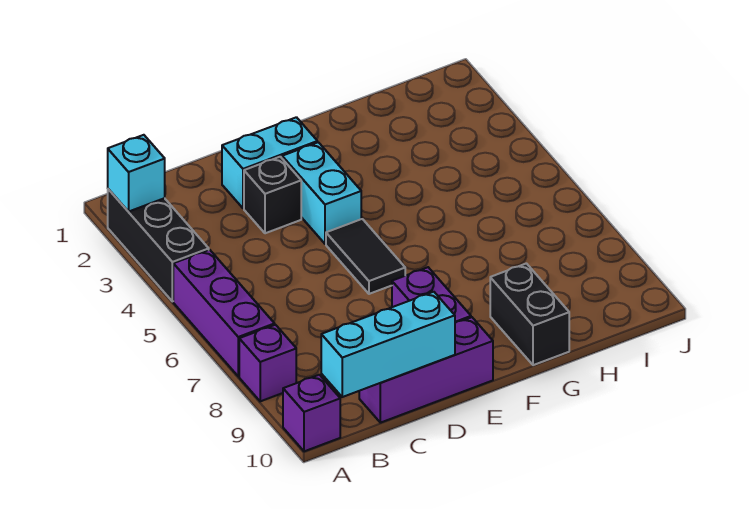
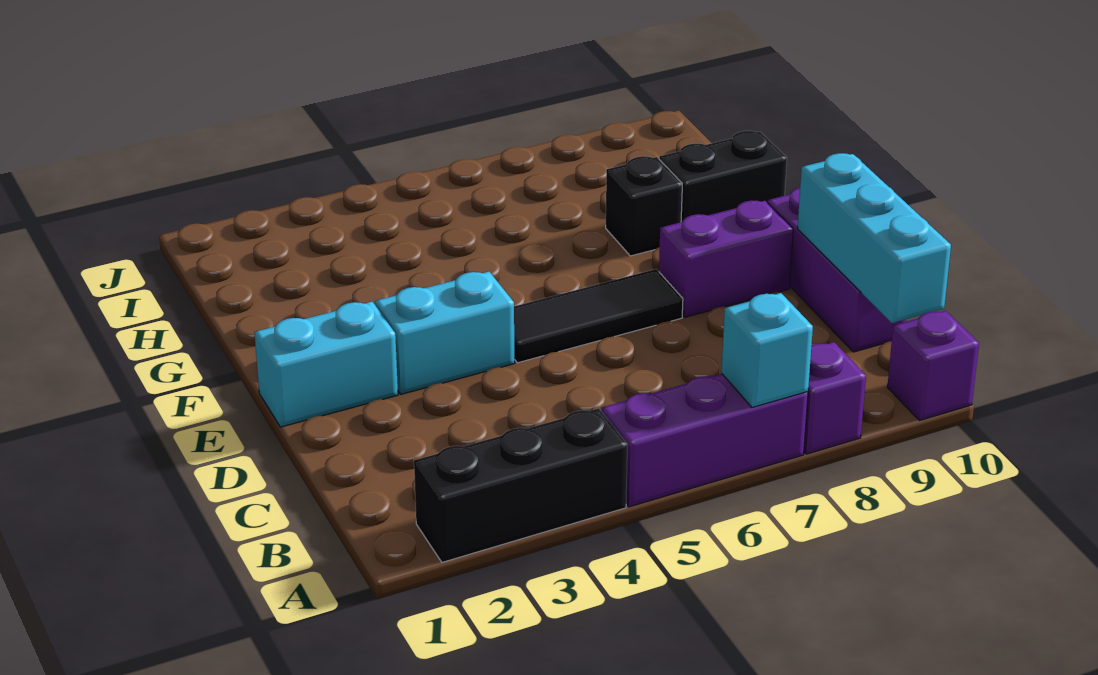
cyan 1x1 brick [108,135,165,212] -> cyan 1x1 brick moved to [722,293,813,407]
cyan 1x2 brick [222,117,317,208] -> cyan 1x2 brick turned to [254,302,398,427]
black 1x1 brick [244,157,301,233] -> black 1x1 brick moved to [606,156,682,256]
black 1x2 tile [326,219,405,294] -> black 1x3 tile [514,269,683,363]

